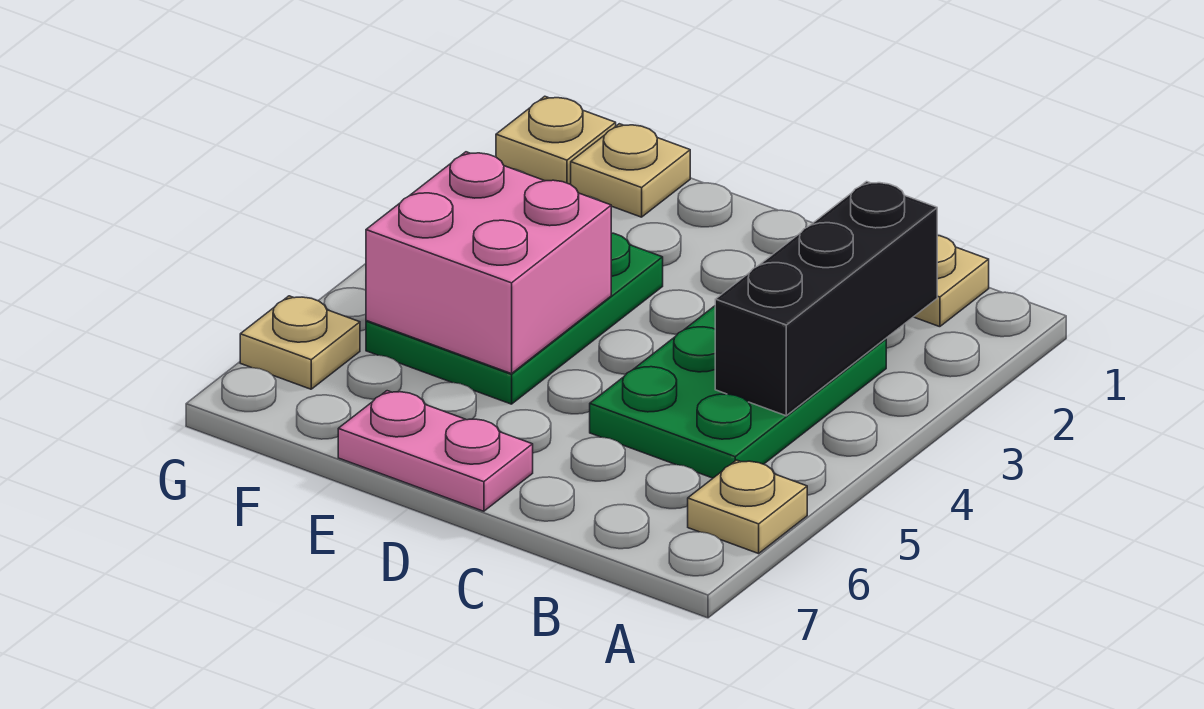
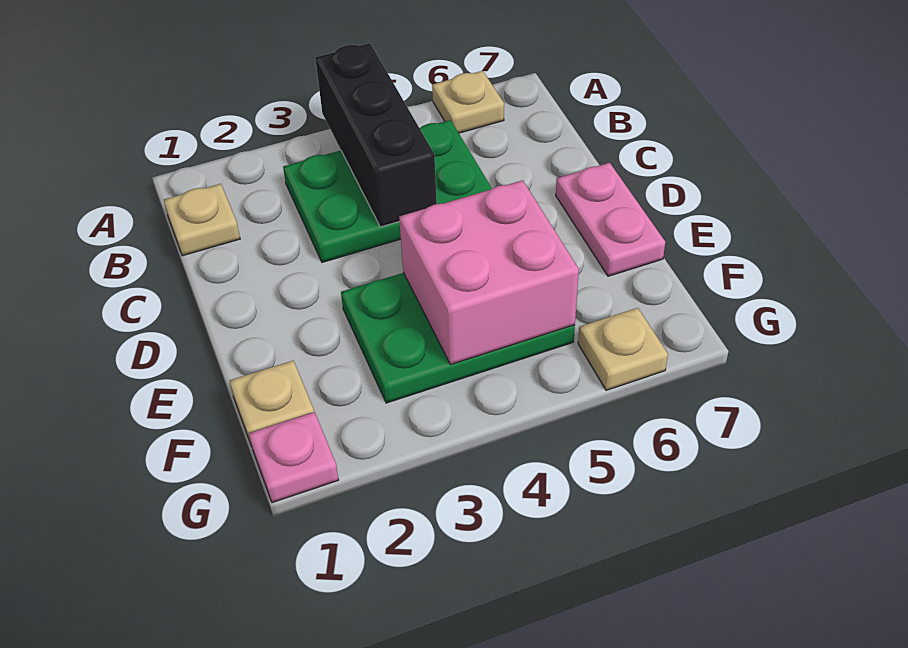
black 1x3 brick [715,182,937,416] -> black 1x3 brick turned to [315,43,437,227]
tan 1x1 plate [496,96,616,184] -> pink 1x1 plate [249,412,339,503]

